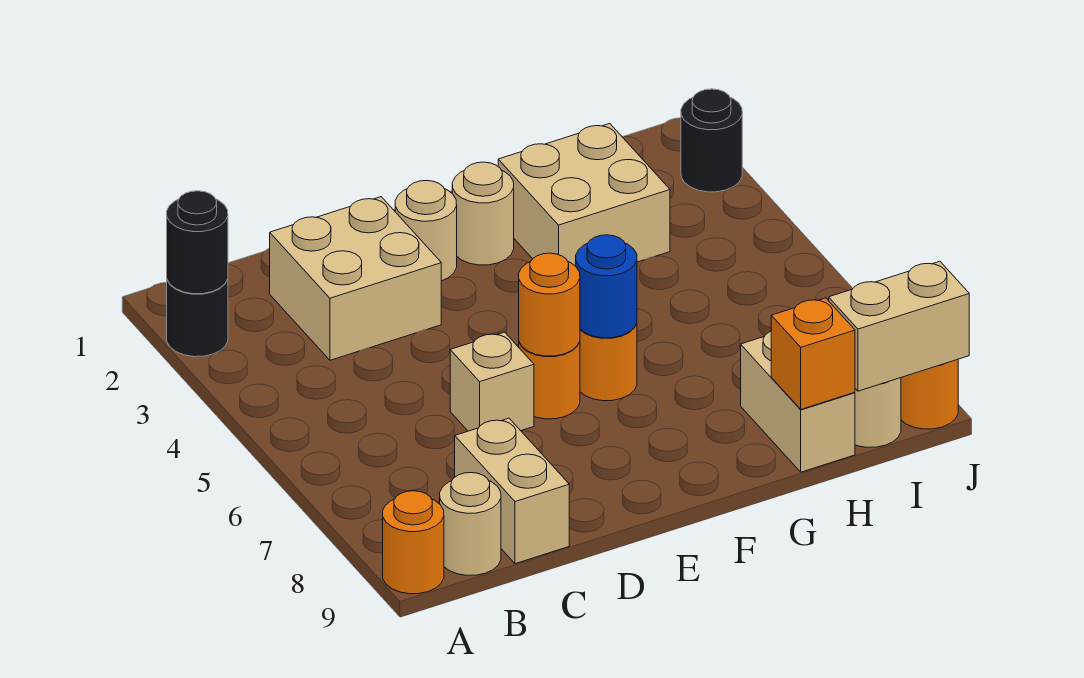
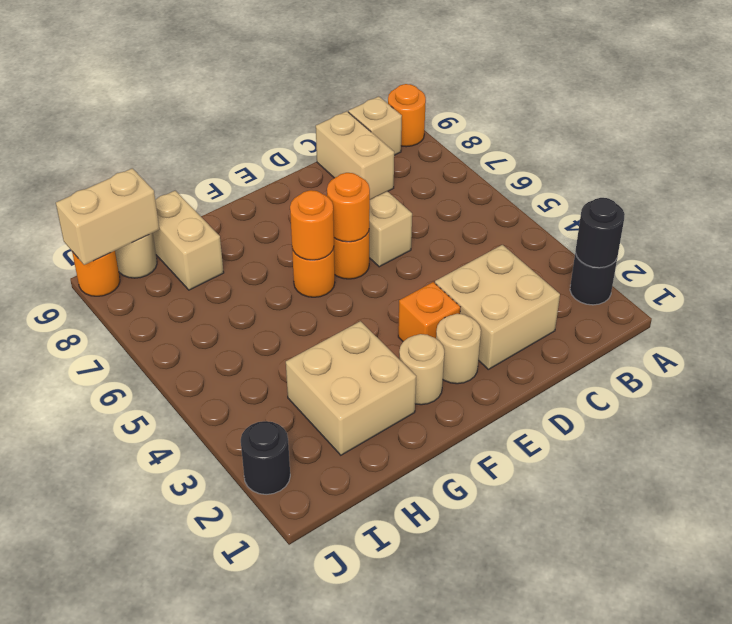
tan 1x1 round brick [440,473,501,575] -> tan 1x1 brick [348,96,402,155]
blue 1x1 round brick [576,235,637,338] -> orange 1x1 round brick [290,190,334,260]
orange 1x1 brick [771,298,855,409] -> orange 1x1 brick moved to [398,282,460,341]

